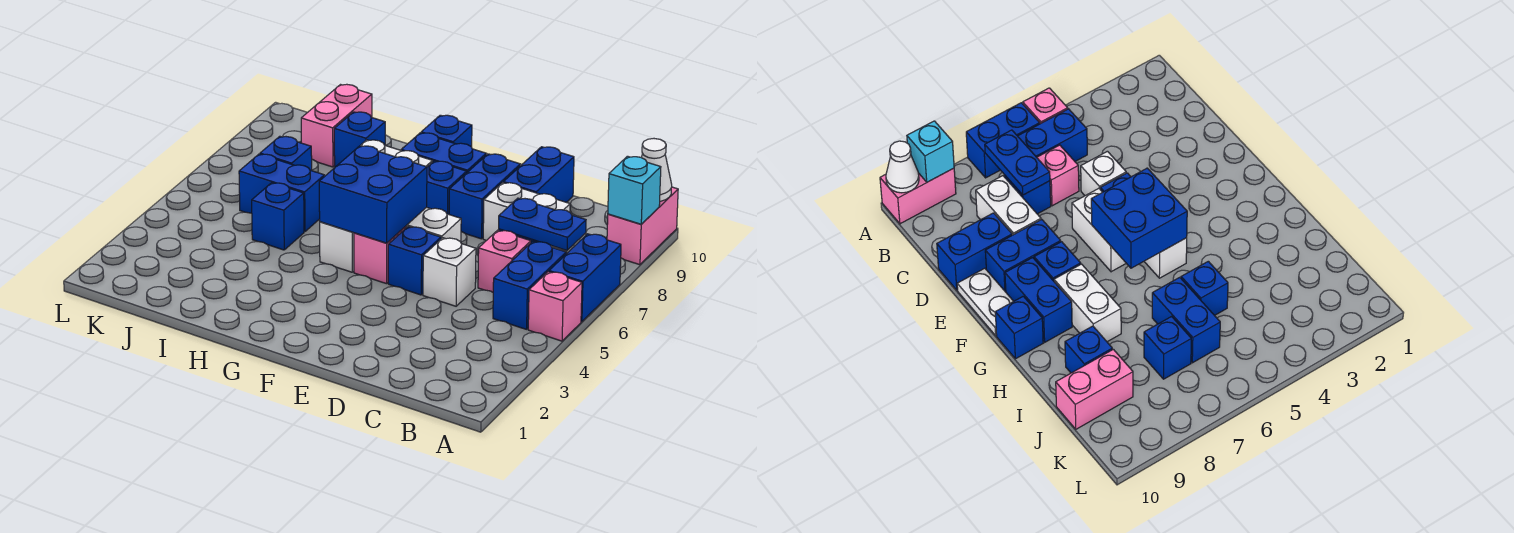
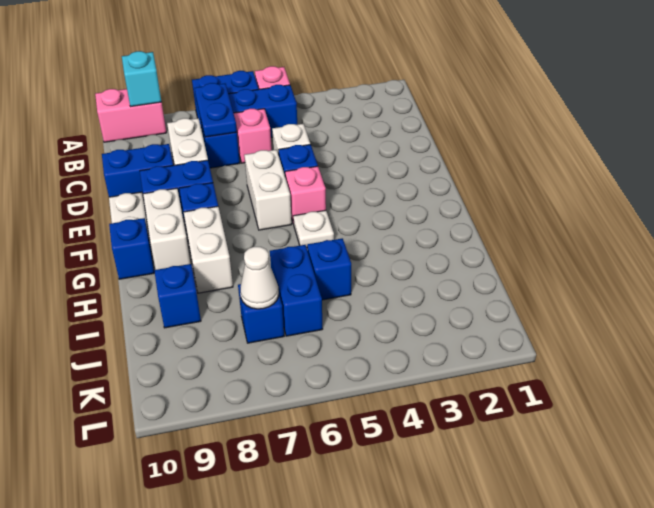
white 1x1 cone [641,139,672,201] -> white 1x1 cone moved to [240,247,279,309]
blue 2x2 brick [319,146,427,243] -> none
blue 1x2 brick [401,133,486,172] -> white 1x2 brick [143,188,191,270]
white 1x1 brick [320,222,354,272] -> white 1x1 plate [293,210,334,248]
pink 1x2 brick [301,84,372,167] -> none

